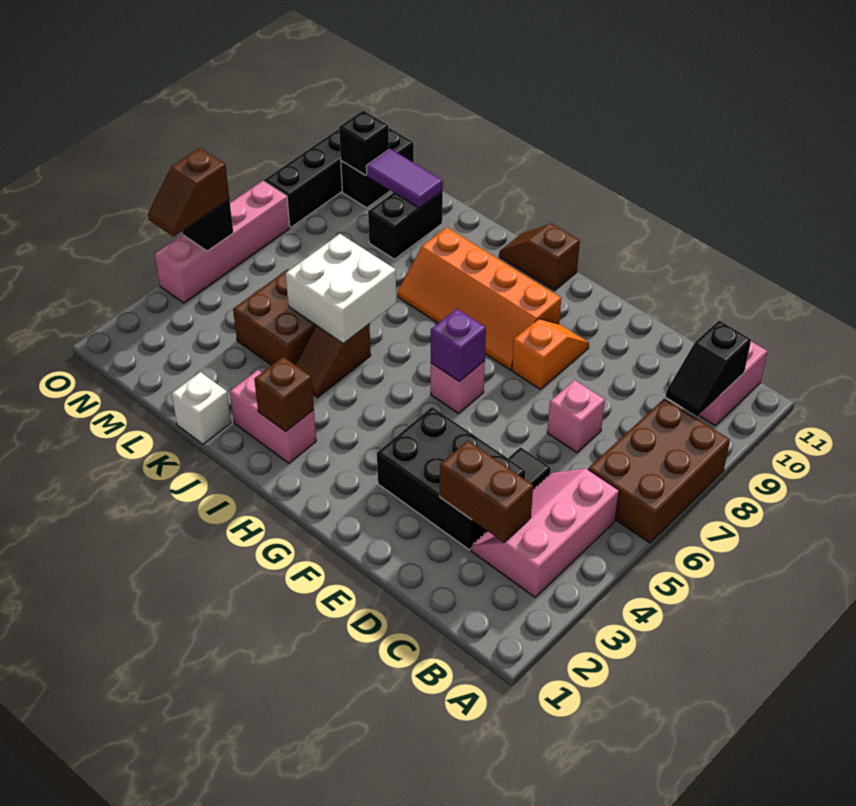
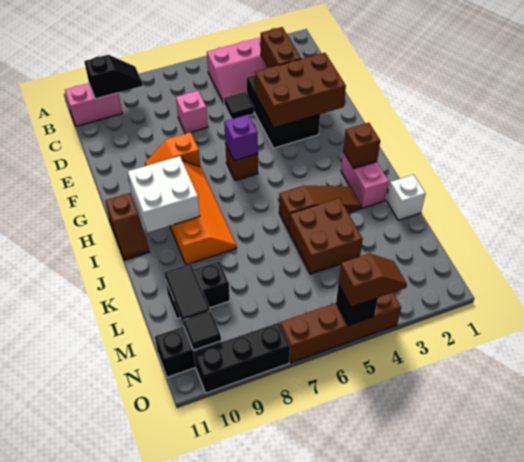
brown 2x3 brick [588,398,730,543] -> brown 2x3 brick moved to [255,53,346,128]
pink 1x1 brick [431,361,485,413] -> brown 1x1 brick [225,143,258,181]
brown 1x2 slope [295,324,371,397] -> brown 1x3 slope [279,186,362,231]
white 2x2 brick [286,234,396,344] -> white 2x2 brick moved to [128,156,200,232]
purple 1x2 tile [366,149,443,208] -> black 1x2 tile [164,263,210,325]
black 1x1 brick [339,111,389,175] -> black 1x1 tile [183,311,221,350]
pink 1x4 brick [155,181,290,303] -> brown 1x4 brick [280,293,401,363]

